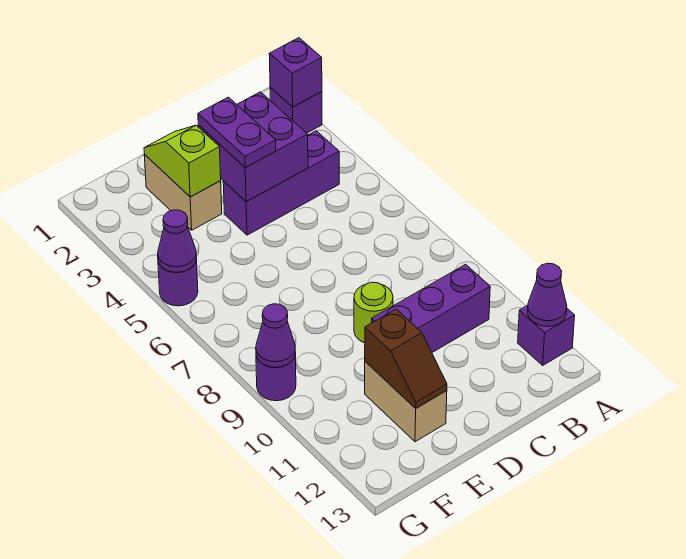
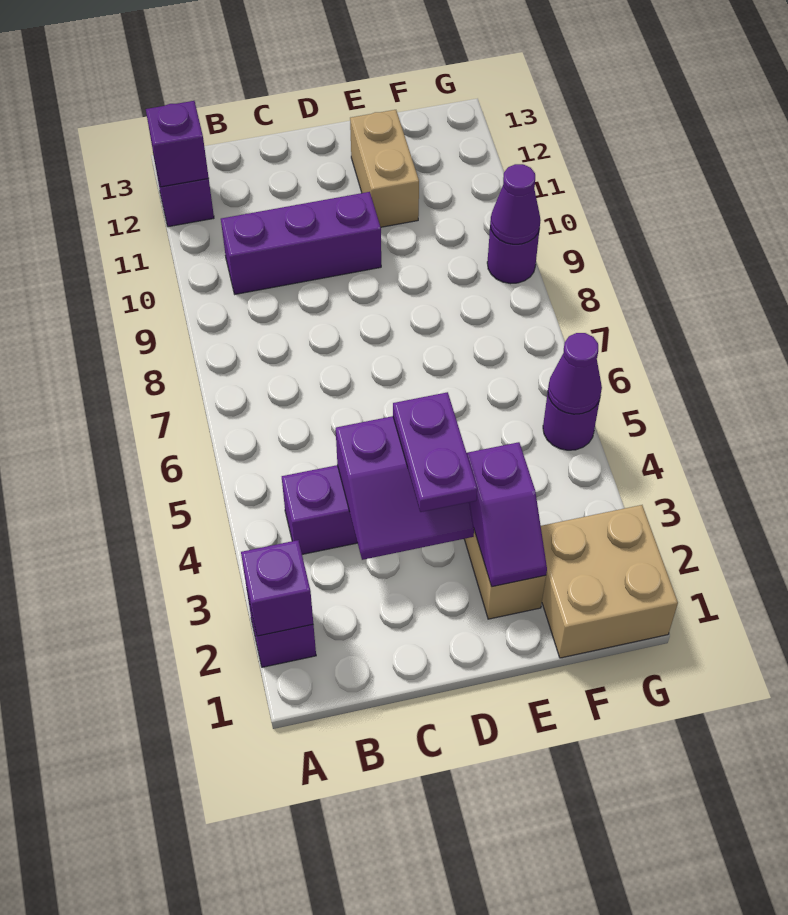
purple 1x1 cone [527,263,567,326] -> purple 1x1 brick [146,101,209,187]
purple 2x2 brick [198,92,308,202] -> purple 2x2 slope [336,416,474,560]
lime 1x1 round brick [354,282,393,343] -> none
lime 1x2 slope [144,125,221,197] -> purple 1x2 slope [467,442,547,587]
brown 1x2 slope [365,309,447,408] -> none
none -> tan 2x2 brick [541,505,678,658]

